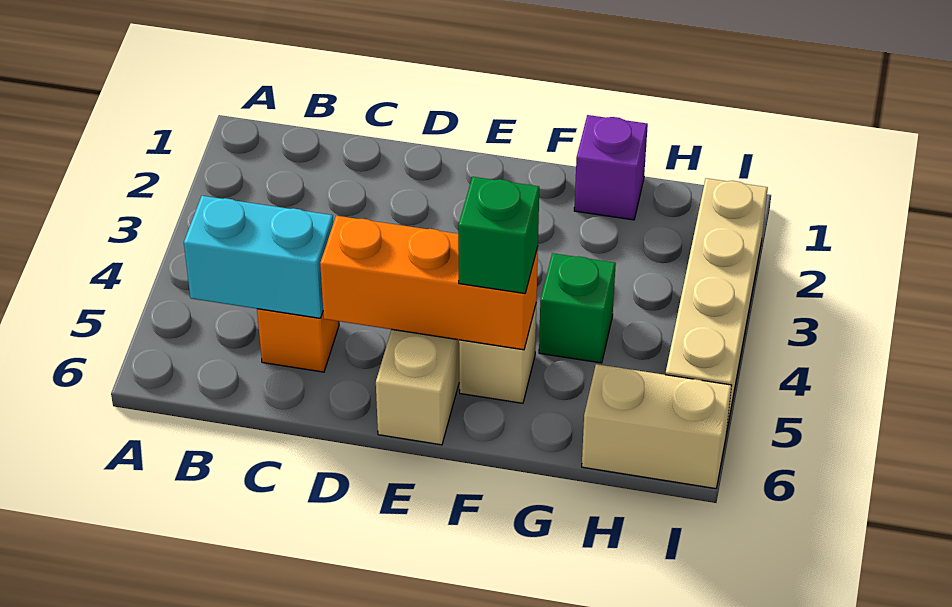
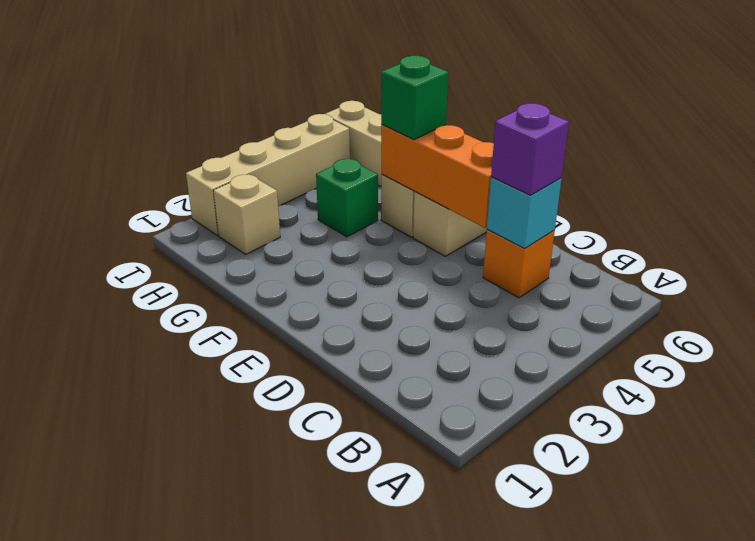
cyan 1x2 brick [184,196,333,318] -> cyan 1x1 brick [487,177,562,249]
purple 1x1 brick [574,115,648,220] -> purple 1x1 brick moved to [491,103,569,195]
none -> tan 1x1 brick [213,174,280,254]

